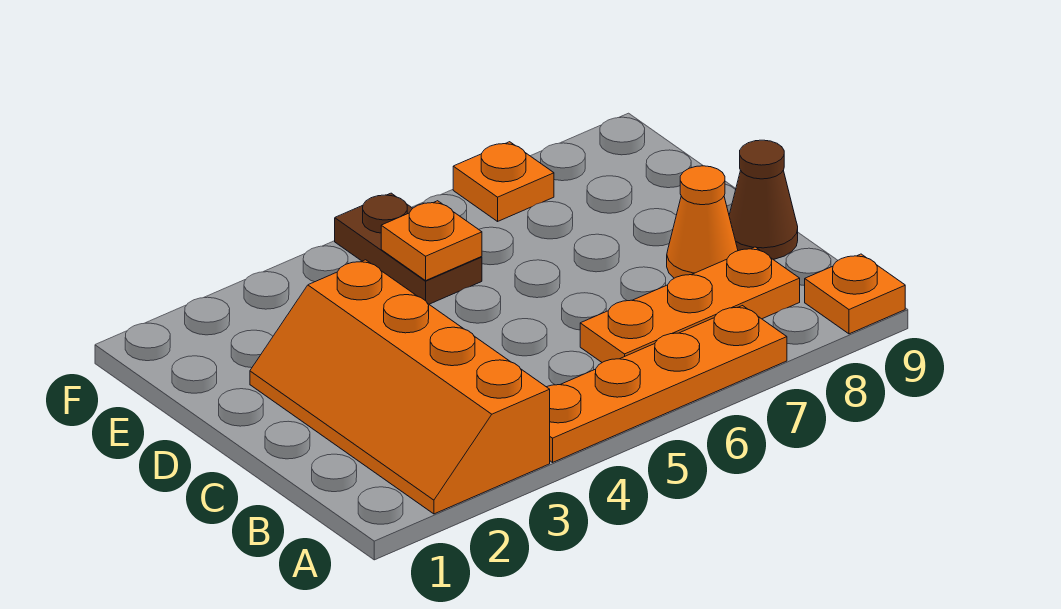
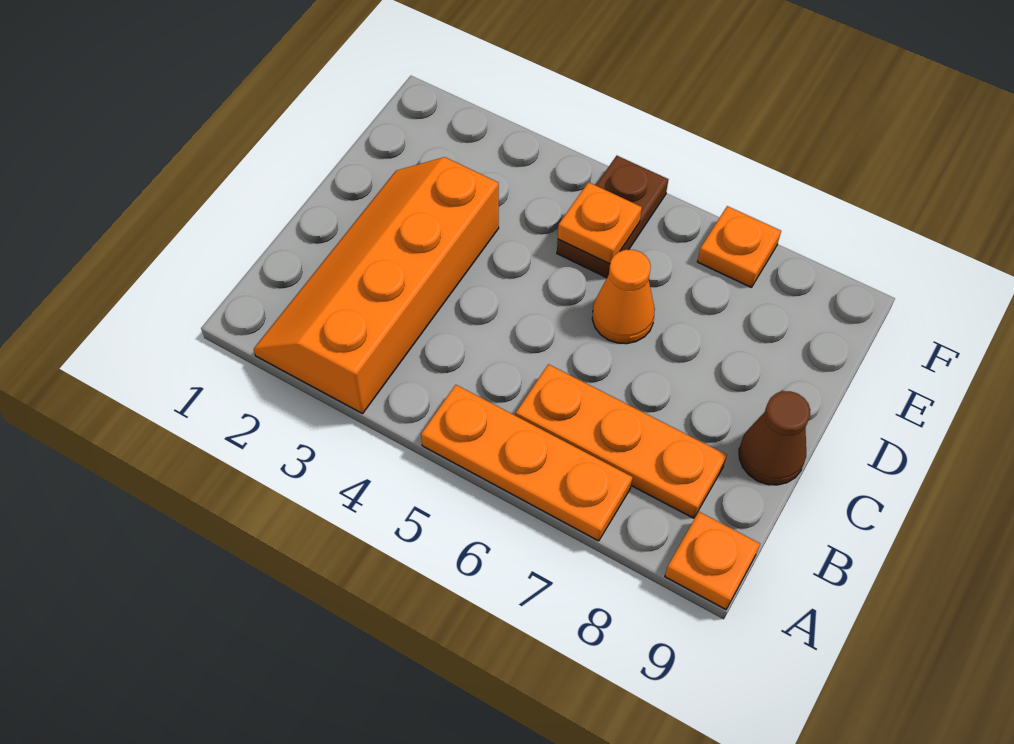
orange 1x4 plate [547,306,787,462] -> orange 1x3 plate [421,385,633,541]
orange 1x1 cone [667,166,738,278] -> orange 1x1 cone moved to [592,250,655,344]

